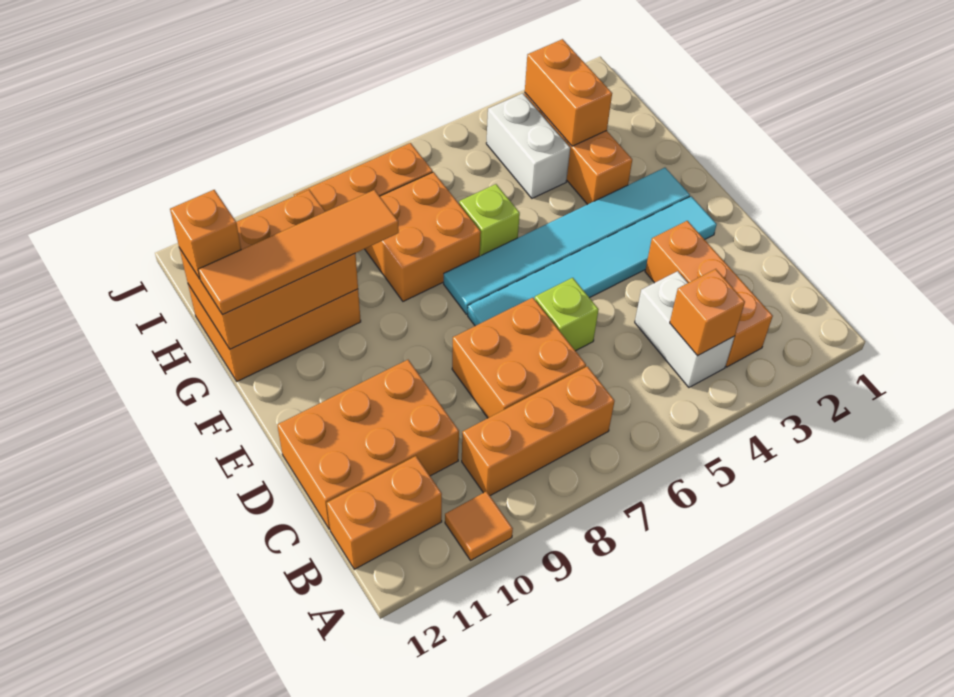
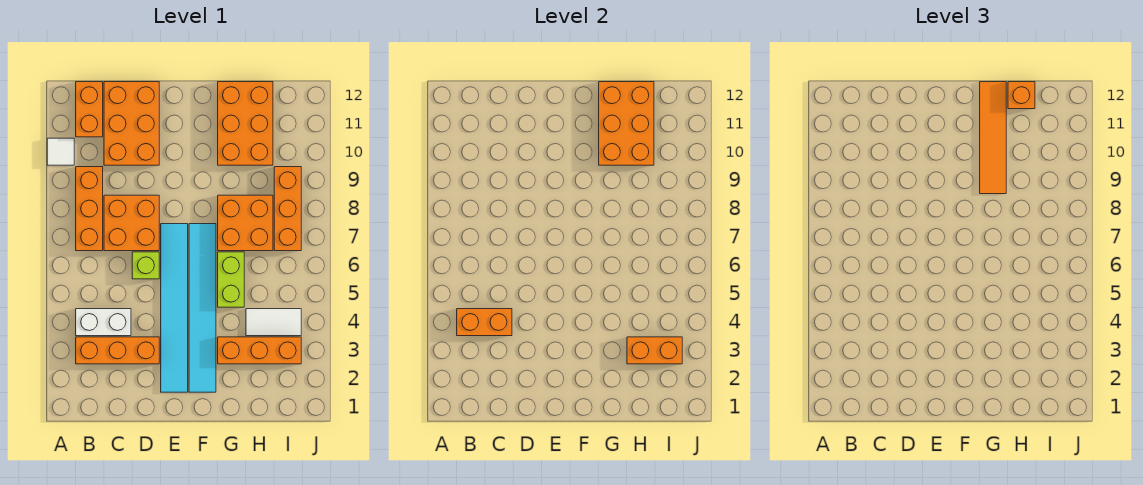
orange 1x1 tile [445,491,513,560] -> white 1x1 tile [47,138,74,165]
orange 1x1 brick [670,269,745,356] -> orange 1x2 brick [457,309,512,336]
lime 1x1 brick [459,184,520,256] -> lime 1x2 brick [218,252,244,307]
white 1x2 brick [486,93,570,198] -> white 1x2 tile [246,309,301,336]

